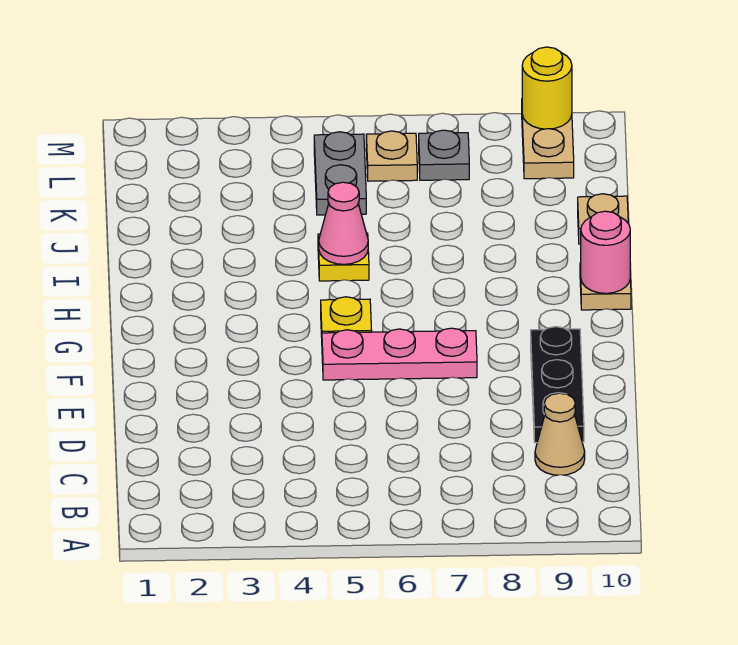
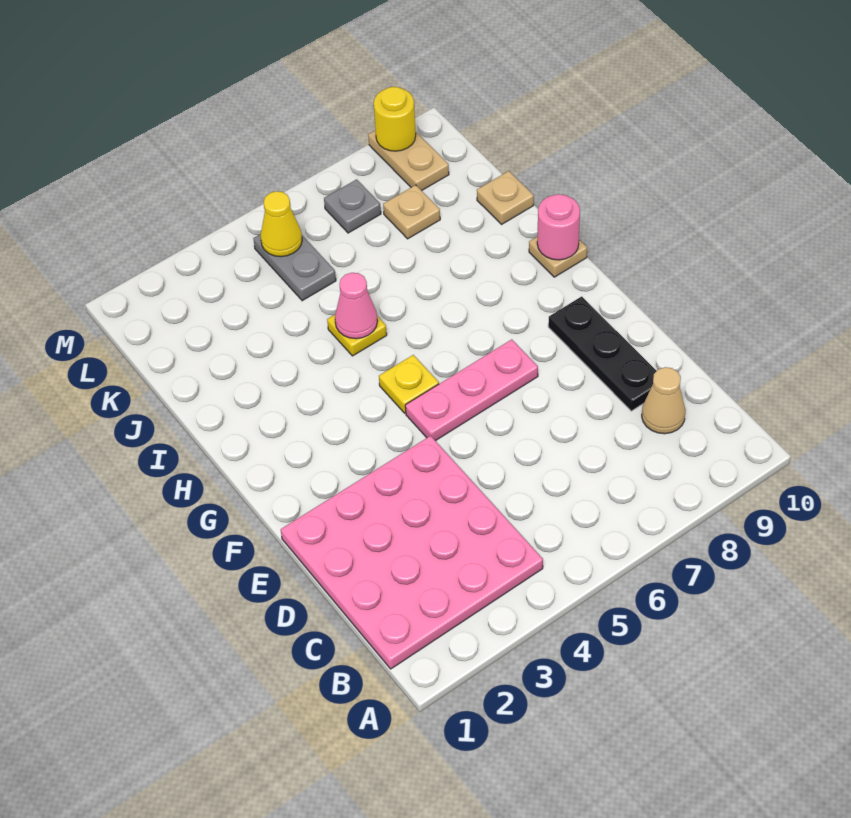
none -> pink 4x4 plate [281,436,543,669]
none -> yellow 1x1 cone [260,191,302,257]
tan 1x1 plate [366,131,417,181] -> tan 1x1 plate moved to [383,185,440,239]

